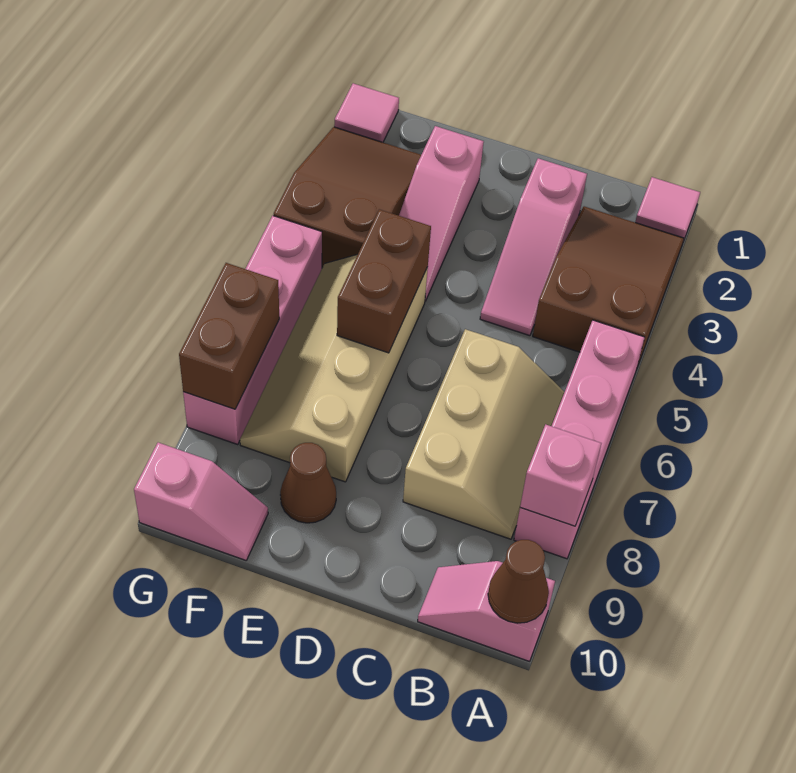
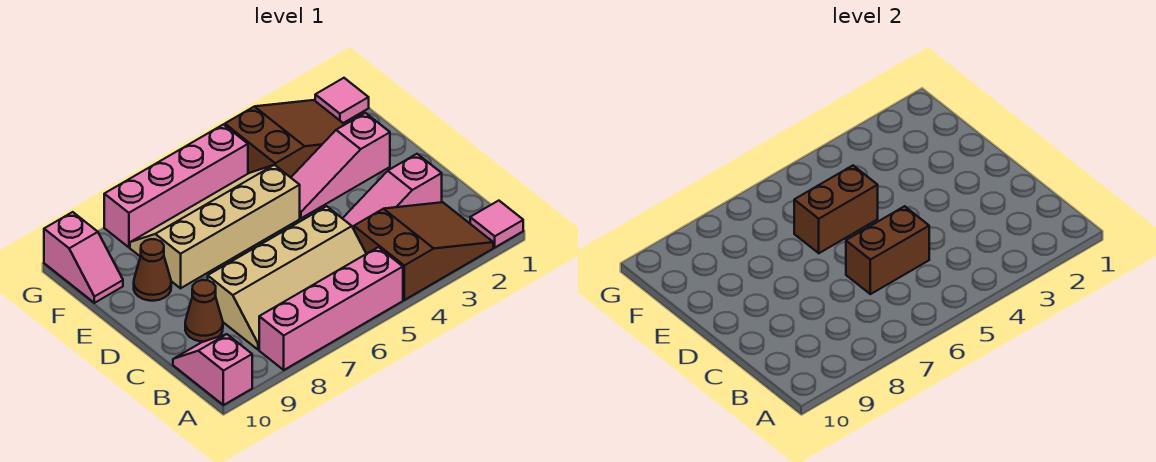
pink 1x1 brick [520,424,601,526] -> none
brown 1x1 cone [488,540,549,623] -> brown 1x1 cone moved to [185,280,223,342]
tan 2x3 slope [403,329,564,539] -> tan 2x4 slope [208,206,366,350]
brown 1x2 brick [179,263,279,409] -> brown 1x2 brick moved to [846,206,929,294]

